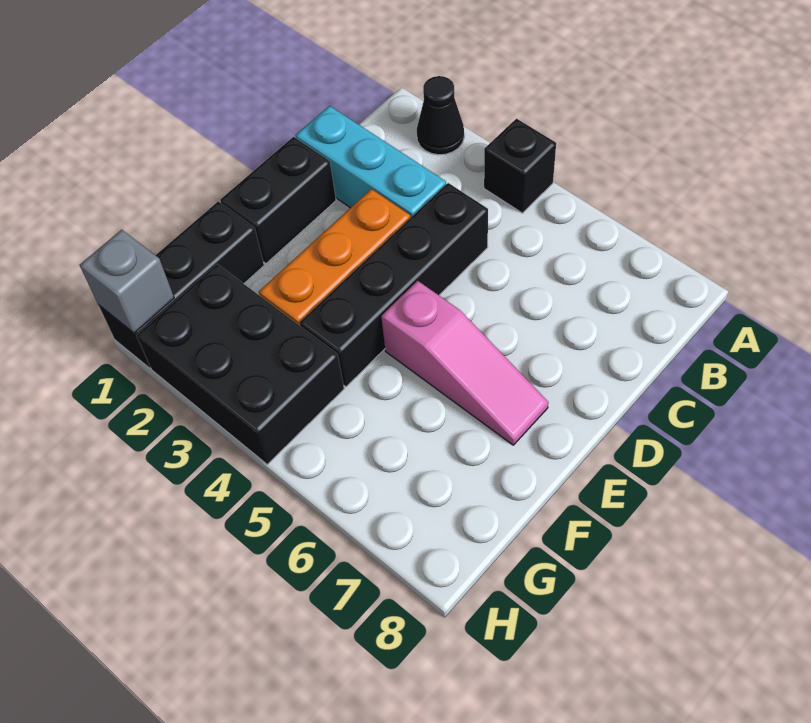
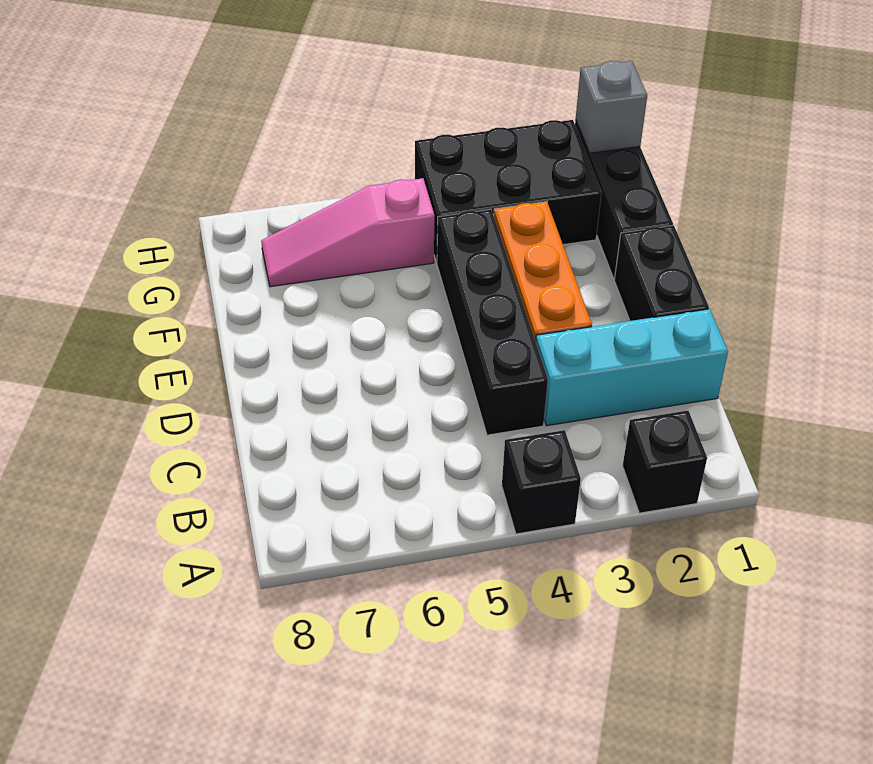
black 1x1 cone [417,76,464,155] -> black 1x1 brick [623,411,707,513]
pink 1x3 slope [381,281,548,445] -> pink 1x3 slope moved to [261,178,434,287]

